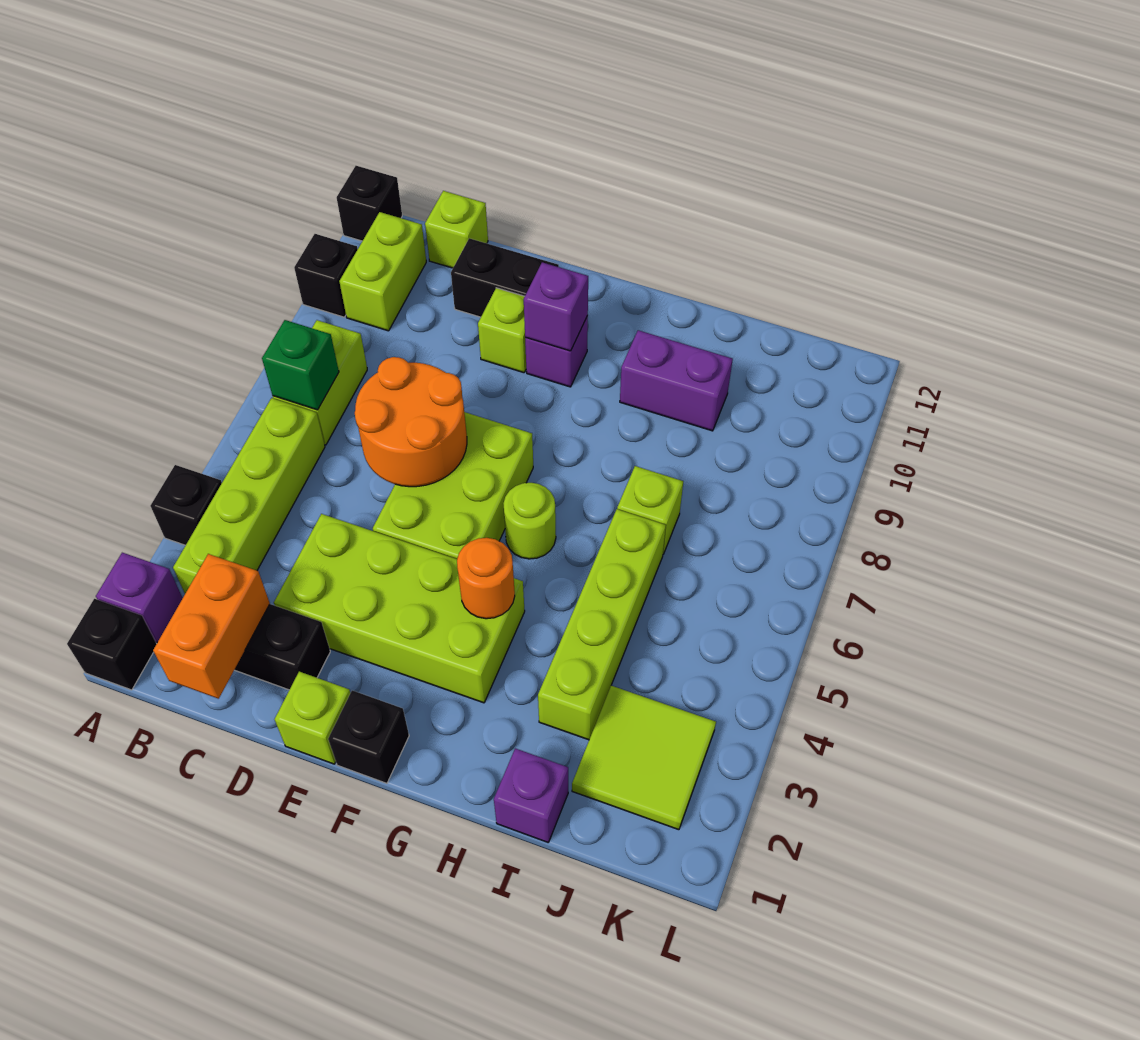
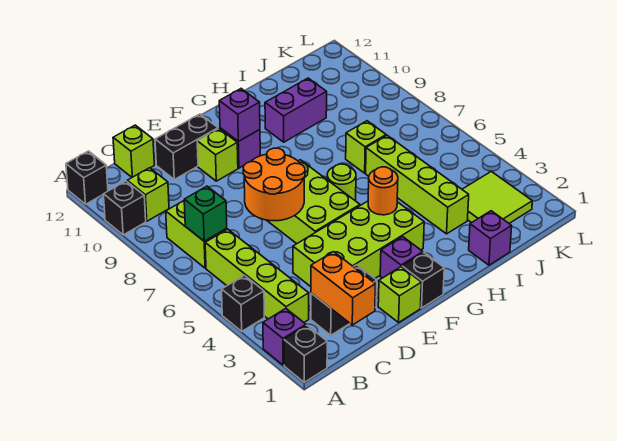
lime 1x2 brick [339,212,426,331] -> lime 1x1 brick [127,168,169,221]
none -> purple 1x1 brick [380,237,423,278]

